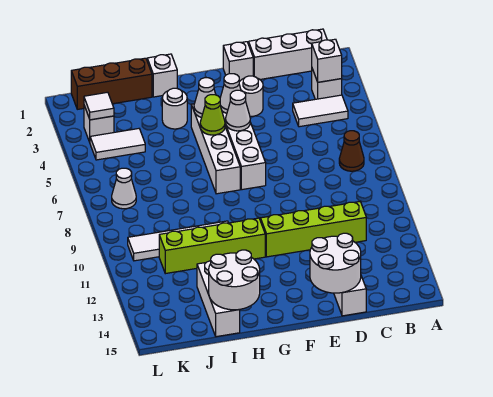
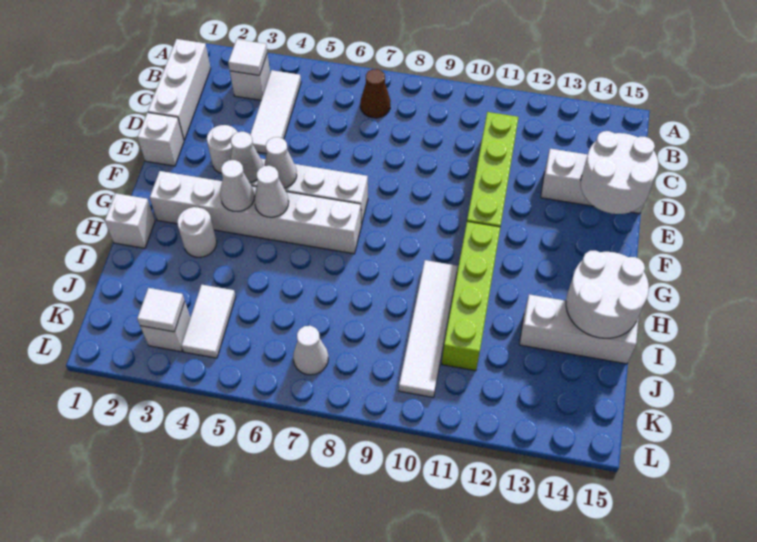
white 1x1 brick [312,39,342,82] -> white 1x1 tile [228,39,267,75]
white 1x2 tile [293,95,348,127] -> white 1x3 tile [250,70,301,154]
white 1x4 brick [191,104,240,194] -> white 1x6 brick [150,171,361,254]
lime 1x1 cone [200,95,225,135] -> white 1x1 cone [255,166,289,217]
brown 1x3 brick [71,58,152,109] -> none

